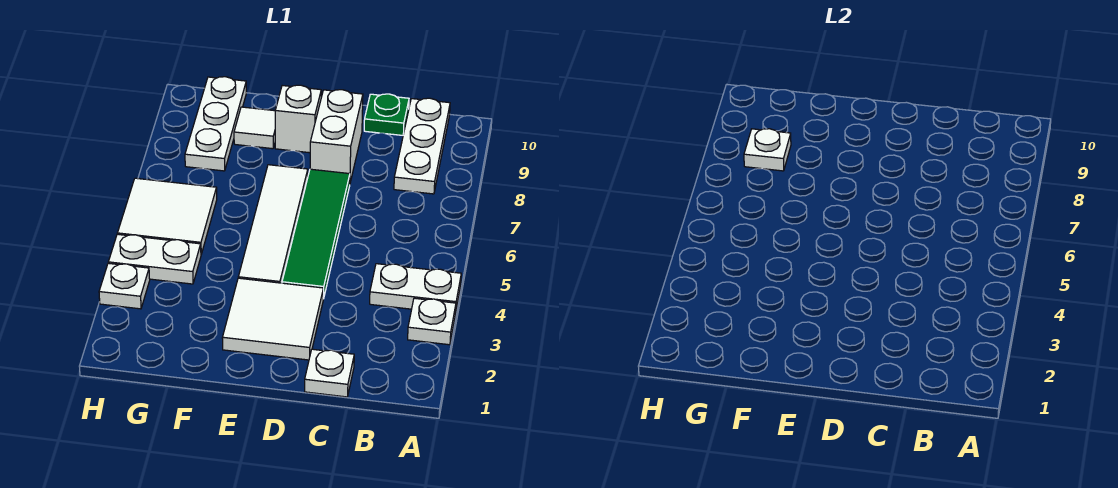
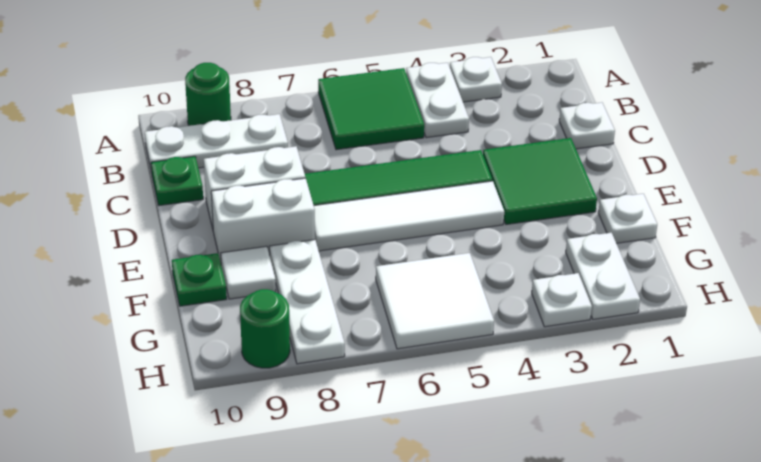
none -> green 2x2 tile [318,68,424,150]
none -> green 1x1 round brick [185,63,231,126]
white 2x2 tile [222,278,323,360] -> green 2x2 tile [483,138,597,224]
white 1x1 brick [275,85,321,153] -> white 1x2 brick [211,178,315,262]
none -> green 1x1 plate [172,253,227,306]
white 1x2 plate [108,234,201,284] -> white 1x2 plate moved to [566,233,640,319]
white 1x3 plate [185,77,246,171] -> white 1x3 plate turned to [269,240,345,364]
white 1x1 plate [744,129,791,171] -> white 1x1 plate moved to [598,194,657,243]
none -> green 1x1 round brick [240,289,290,368]

